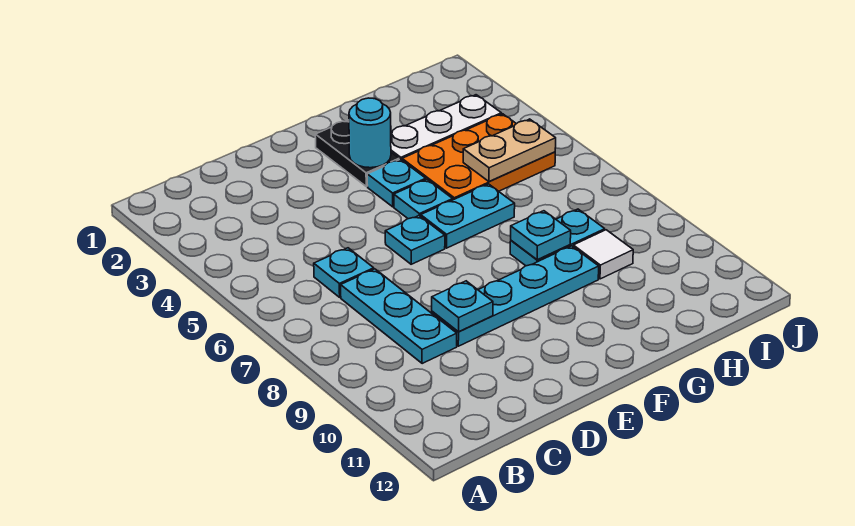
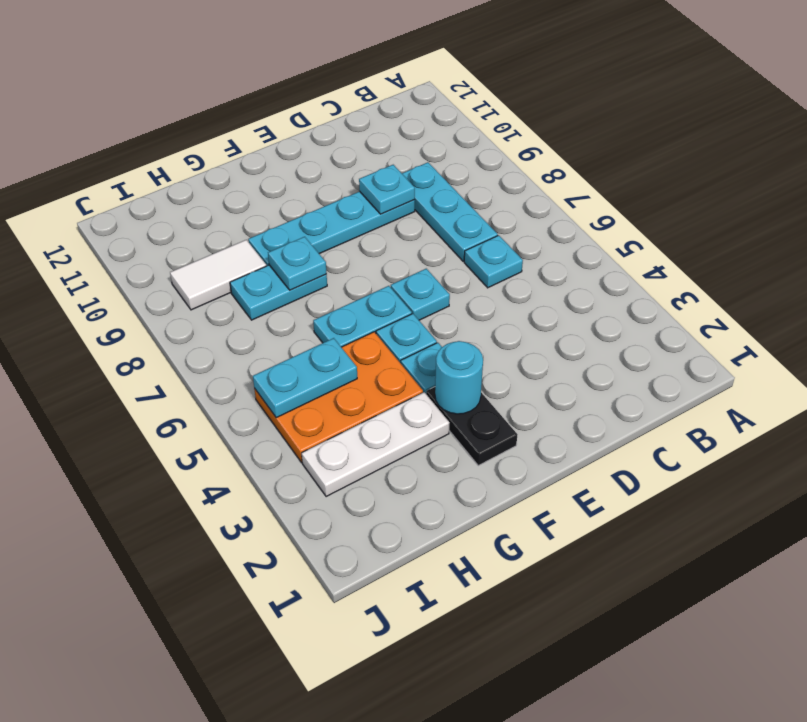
tan 1x2 plate [463,119,556,181] -> cyan 1x2 plate [253,338,357,418]
white 1x1 tile [573,230,633,279] -> white 1x2 tile [170,240,266,310]

